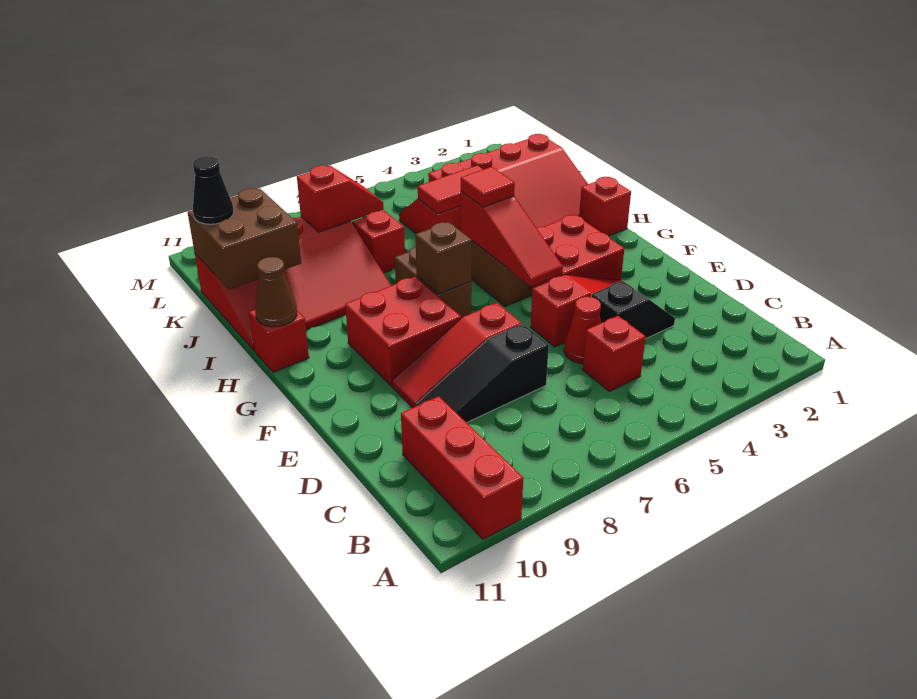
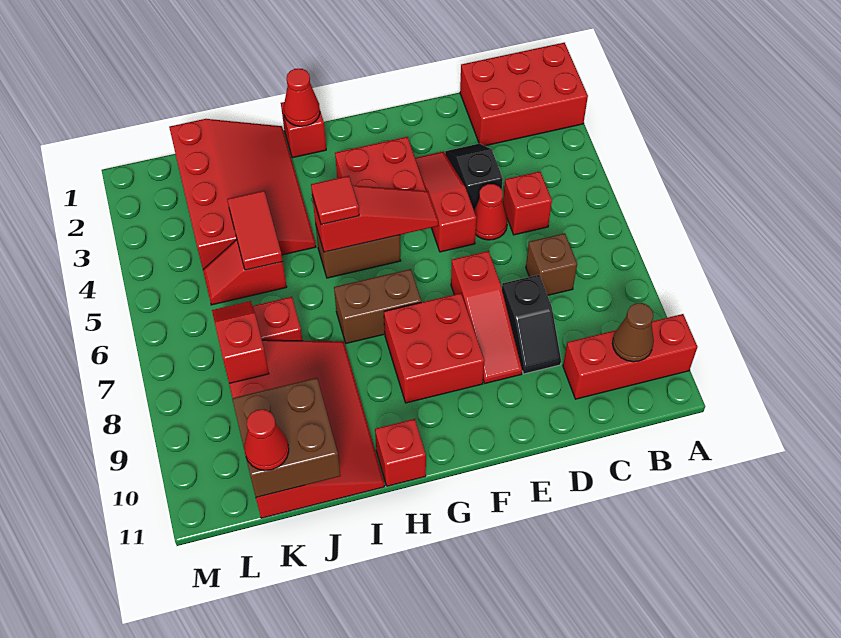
none -> red 2x3 brick [460,43,588,146]
black 1x3 slope [416,324,549,423] -> black 1x2 slope [502,275,561,374]
brown 1x1 brick [415,222,472,294] -> brown 1x1 brick moved to [526,233,577,295]
none -> red 1x1 cone [284,69,320,126]
brown 1x1 cone [255,257,297,327] -> brown 1x1 cone moved to [613,303,654,362]
black 1x1 cone [193,156,233,224] -> red 1x1 cone [244,409,289,470]

